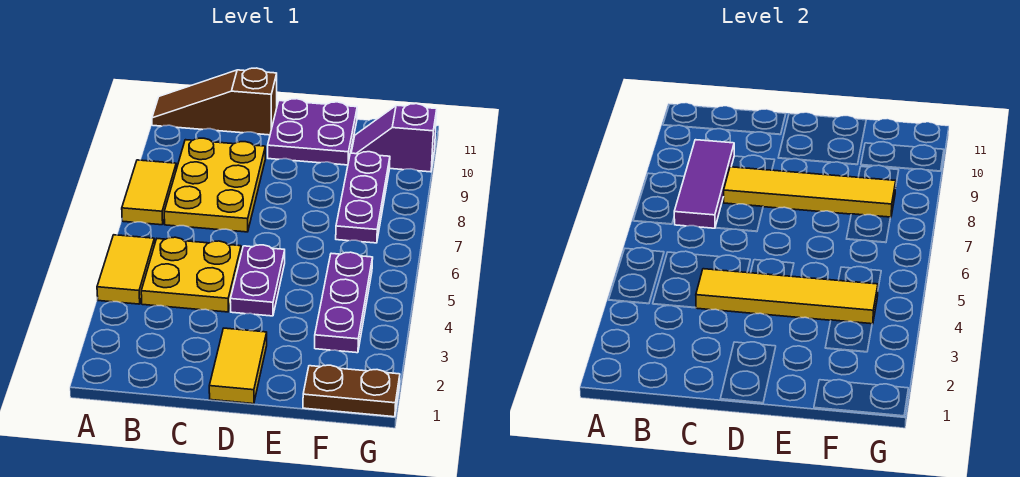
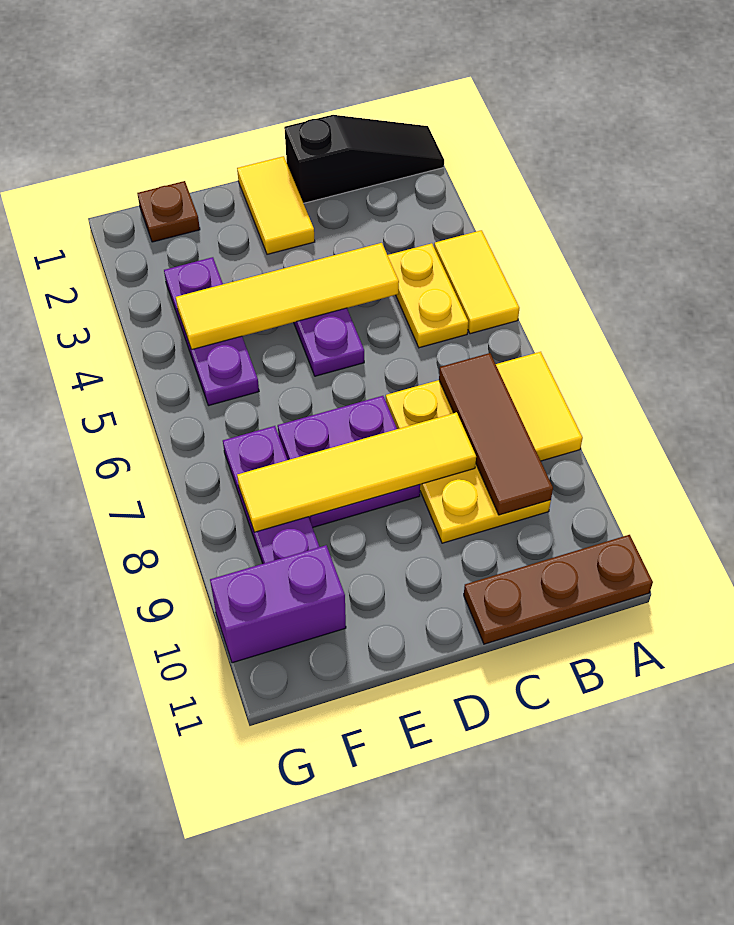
none -> black 1x3 slope [284,115,444,203]
brown 1x3 slope [152,68,277,135] -> brown 1x3 plate [464,535,653,644]
yellow 2x2 plate [141,237,241,312] -> yellow 1x2 plate [388,243,468,348]
purple 1x3 tile [674,140,734,228] -> brown 1x3 tile [439,353,553,515]
purple 2x2 plate [268,99,357,165] -> purple 2x2 plate moved to [278,396,420,528]
brown 1x2 plate [303,365,400,417] -> brown 1x1 plate [137,181,200,242]
purple 1x2 slope [351,104,437,172] -> purple 1x2 brick [210,545,346,663]

